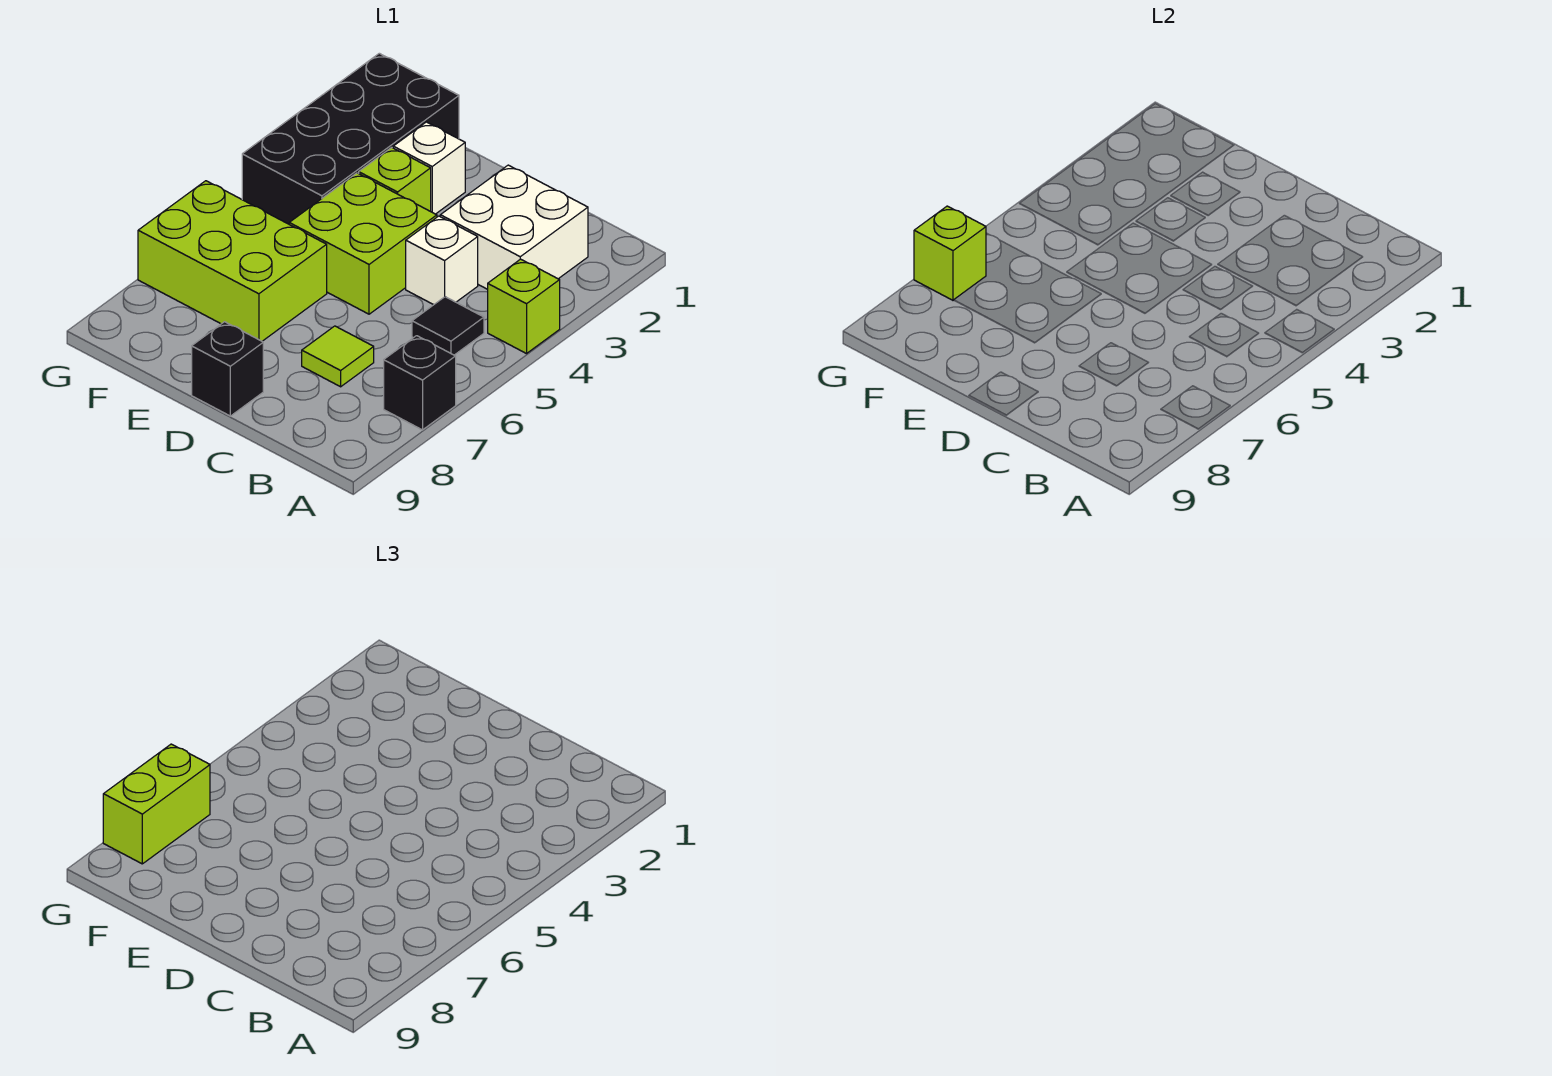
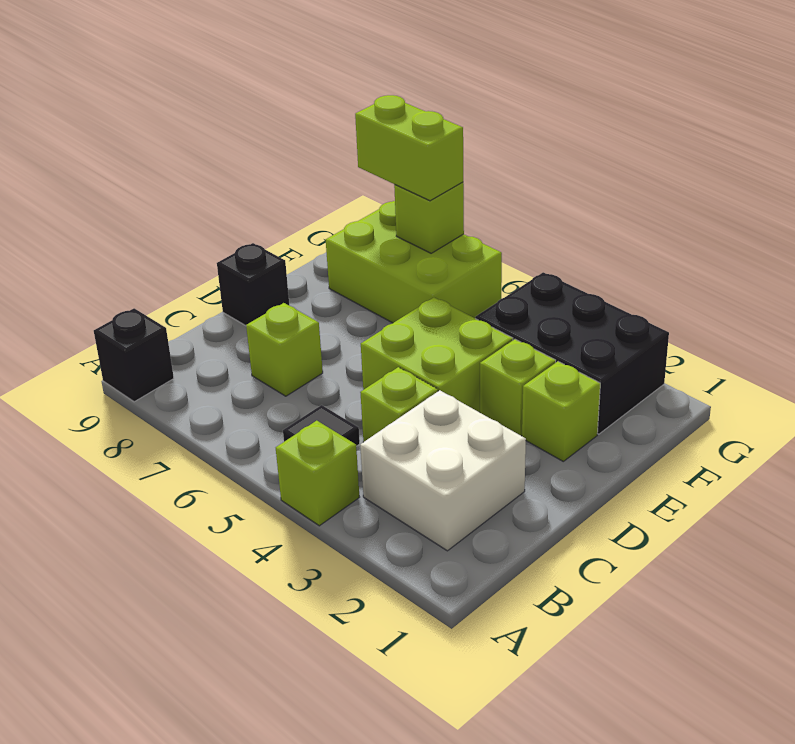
black 1x1 brick [384,336,456,430] -> black 1x1 brick moved to [94,308,174,402]
white 1x1 brick [406,216,478,305] -> lime 1x1 brick [360,367,438,442]
lime 1x1 tile [302,326,374,387] -> lime 1x1 brick [246,303,323,396]
white 1x1 brick [393,122,465,214] -> lime 1x1 brick [522,361,600,461]
lime 2x3 brick [138,181,327,341] -> lime 2x3 brick turned to [326,201,502,323]
black 2x4 brick [242,53,459,224] -> black 2x3 brick [475,272,669,434]

